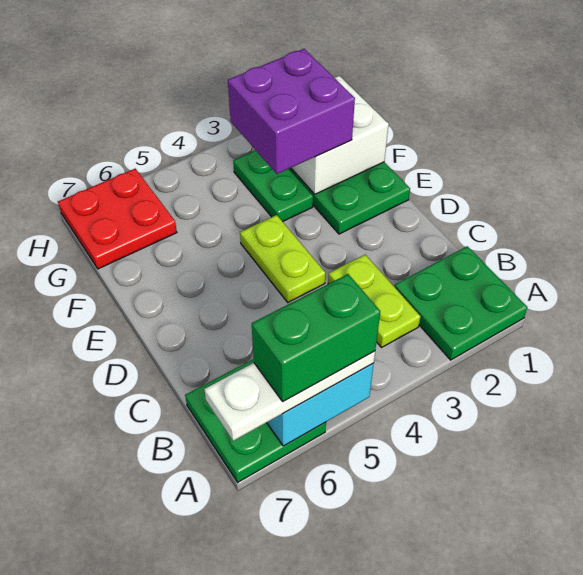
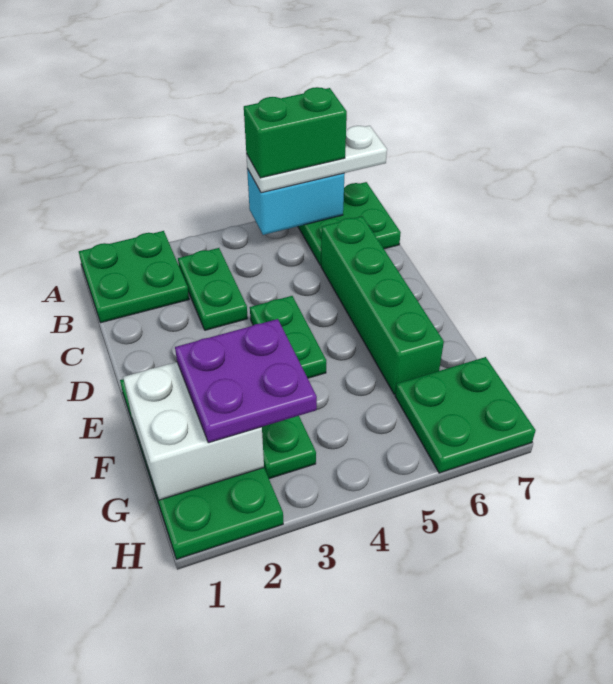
lime 1x2 plate [328,255,420,348] -> green 1x2 plate [178,248,248,330]
none -> green 1x4 brick [321,216,444,394]
lime 1x2 plate [240,215,325,302] -> green 1x2 plate [250,296,326,378]
purple 2x2 brick [228,49,355,174] -> purple 2x2 plate [175,319,317,443]
red 2x2 plate [58,169,177,269] -> green 2x2 plate [395,357,536,473]

